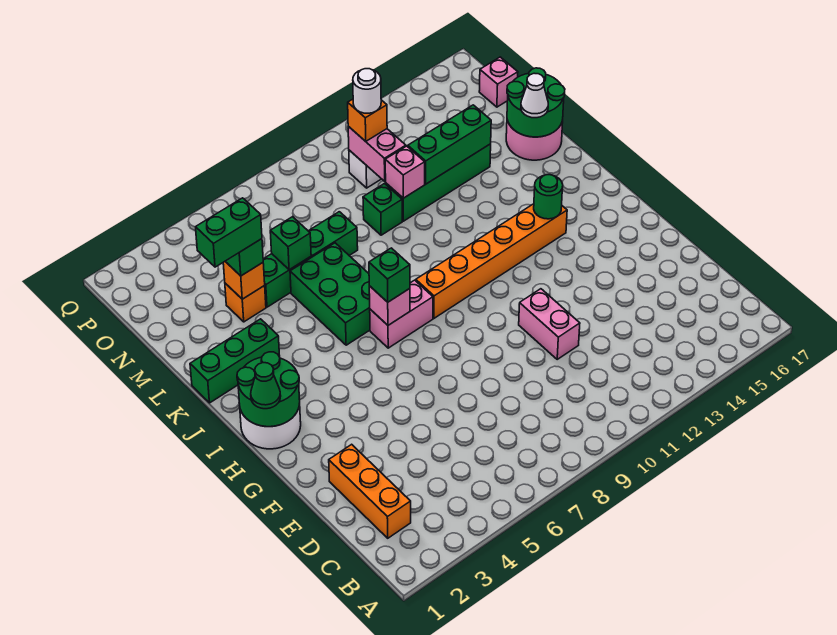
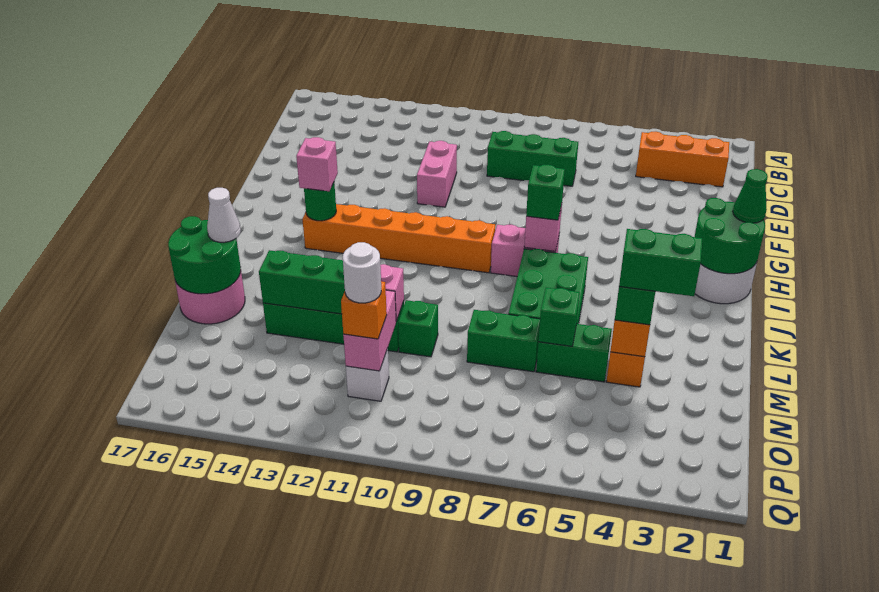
orange 1x3 brick [329,444,411,538] -> orange 1x3 brick turned to [636,132,729,187]
green 1x3 brick [190,319,280,403] -> green 1x3 brick moved to [487,131,578,186]
pink 1x1 brick [479,57,518,107] -> pink 1x1 brick moved to [296,137,338,191]

